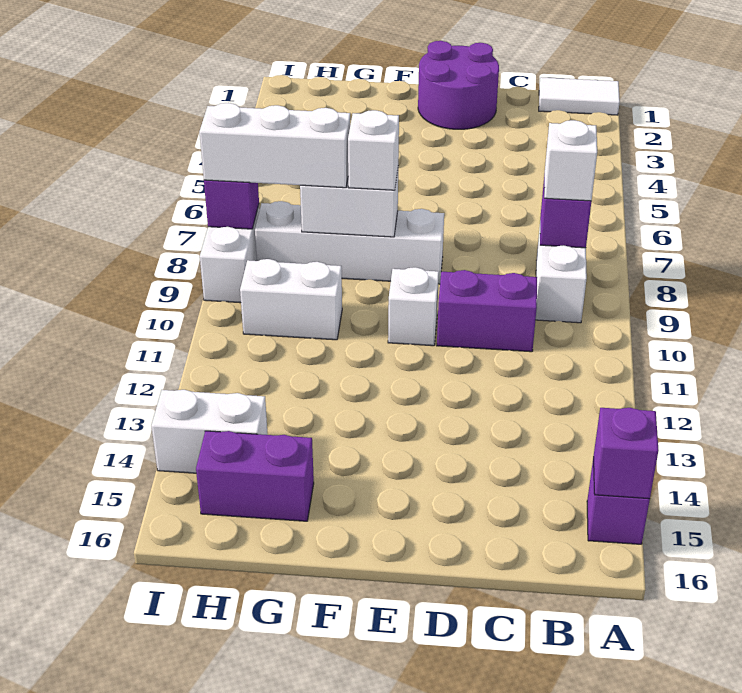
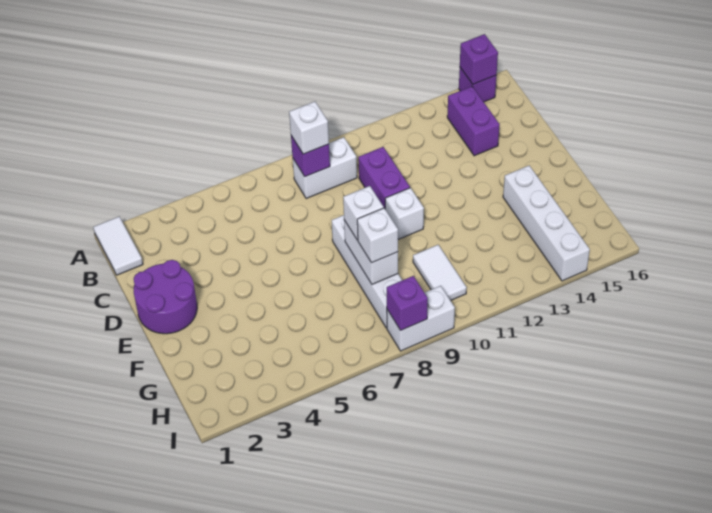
white 1x3 brick [200,103,350,188] -> white 1x1 brick [357,208,398,263]
white 1x2 brick [240,259,342,340] -> white 1x2 tile [413,245,467,301]
purple 1x2 brick [196,431,314,521] -> purple 1x2 brick moved to [447,86,500,156]
white 1x2 brick [151,390,268,473] -> white 1x4 brick [503,166,590,281]

